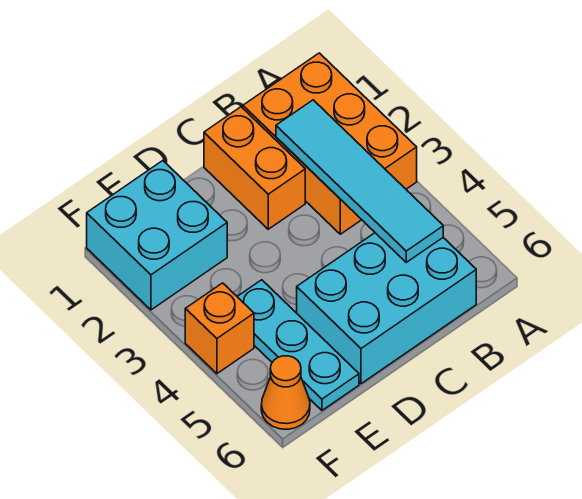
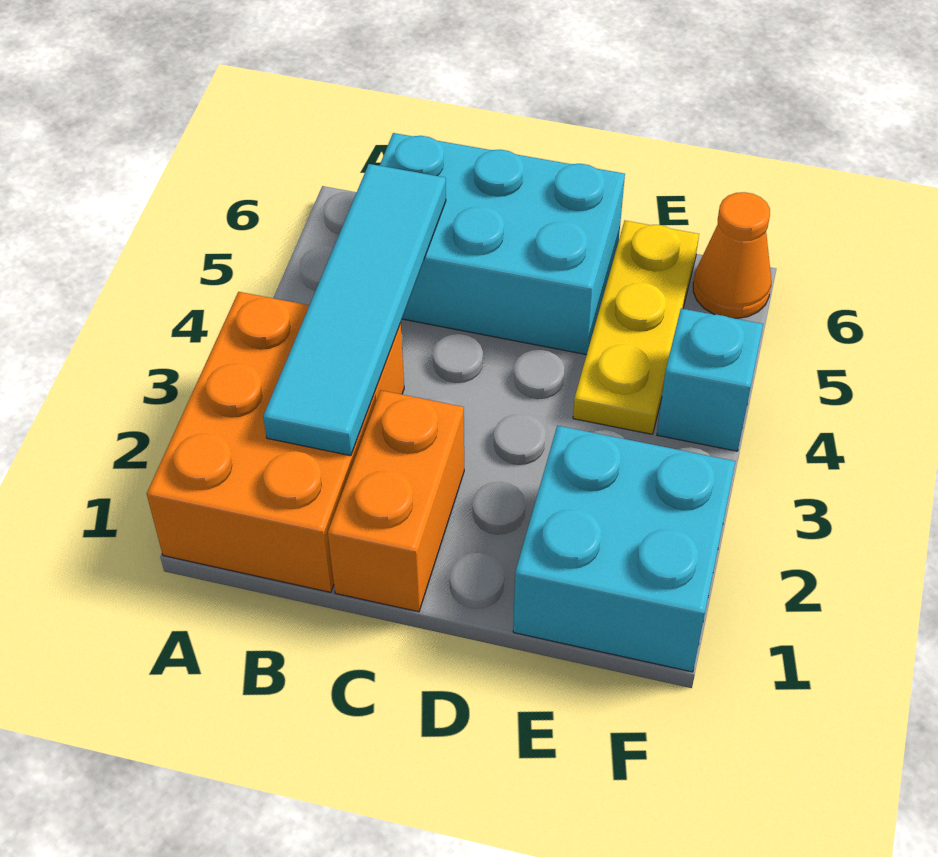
cyan 1x3 plate [237,280,359,410] -> yellow 1x3 plate [573,221,699,434]
orange 1x1 brick [185,283,254,374] -> cyan 1x1 brick [657,309,763,451]

